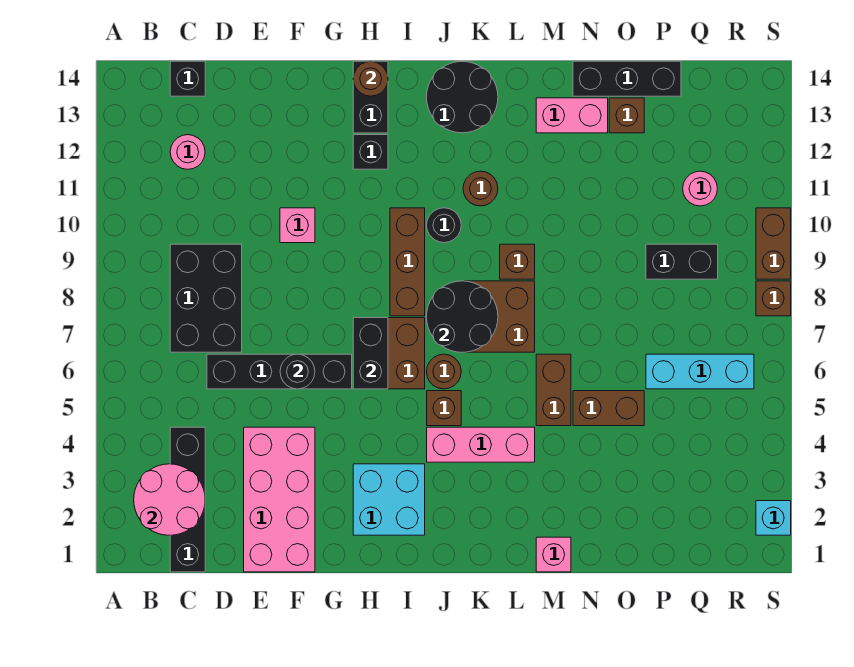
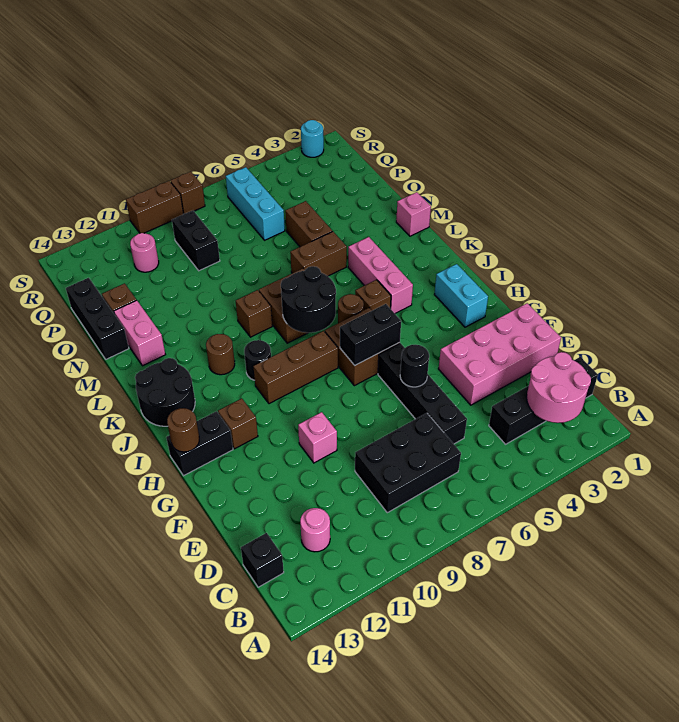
cyan 2x2 brick [353,464,425,535] -> cyan 1x2 brick [434,264,488,327]
black 1x1 brick [353,135,388,169] -> brown 1x1 brick [218,398,258,449]
cyan 1x1 brick [756,501,791,535] -> cyan 1x1 round brick [301,120,324,157]

